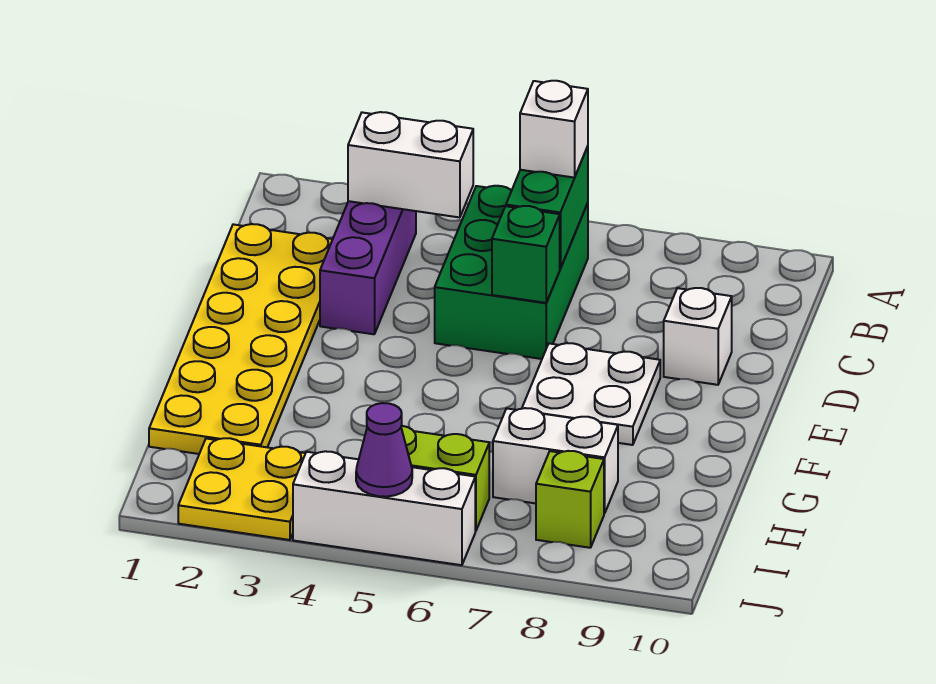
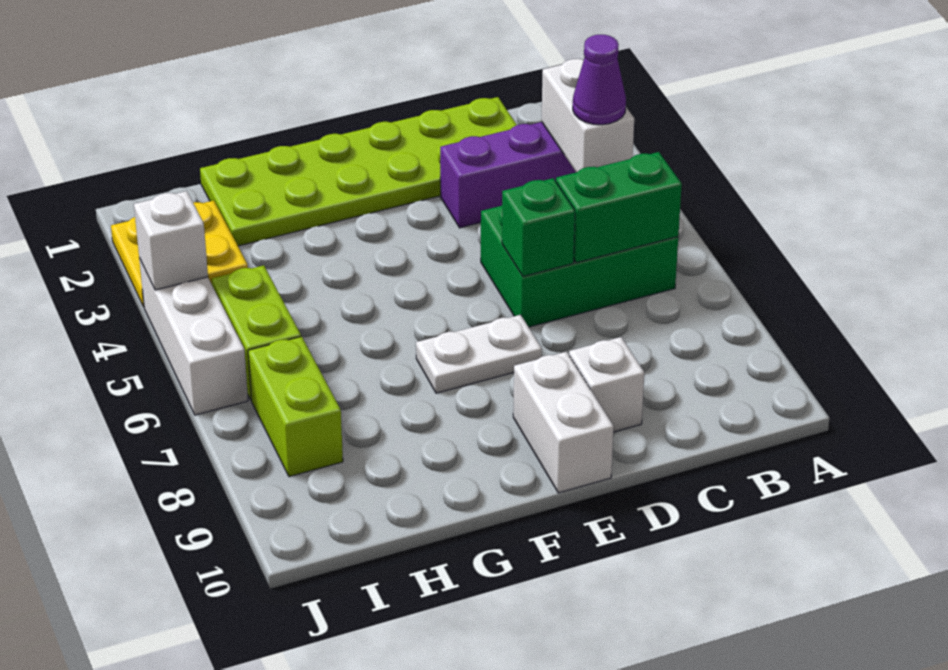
white 1x1 brick [520,81,588,178] -> white 1x1 brick moved to [134,191,208,290]
yellow 2x6 plate [149,224,333,454] -> lime 2x6 plate [200,97,517,246]
white 2x2 plate [522,343,660,445] -> white 1x2 plate [416,315,542,393]
white 1x2 brick [493,408,618,514] -> white 1x2 brick moved to [513,352,614,493]
lime 1x1 brick [536,451,604,548] -> lime 1x2 brick [248,336,343,477]
purple 1x1 cone [356,403,412,497] -> purple 1x1 cone moved to [573,35,626,125]

